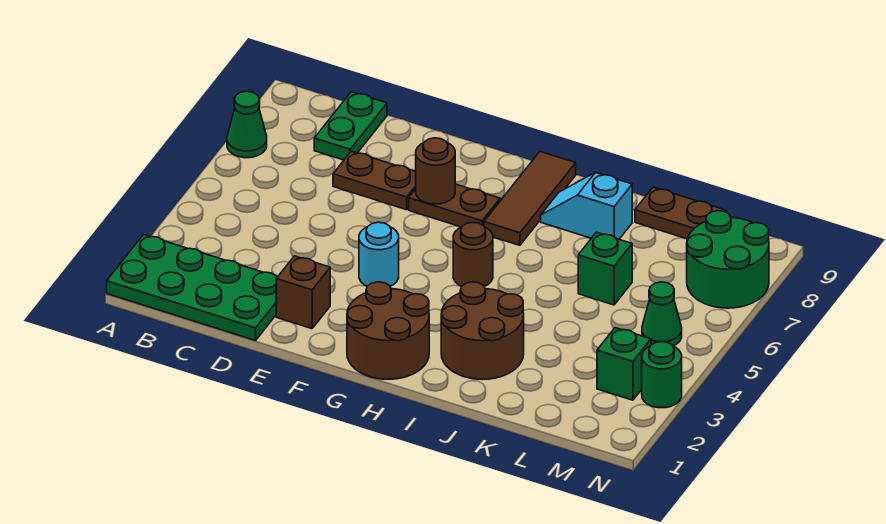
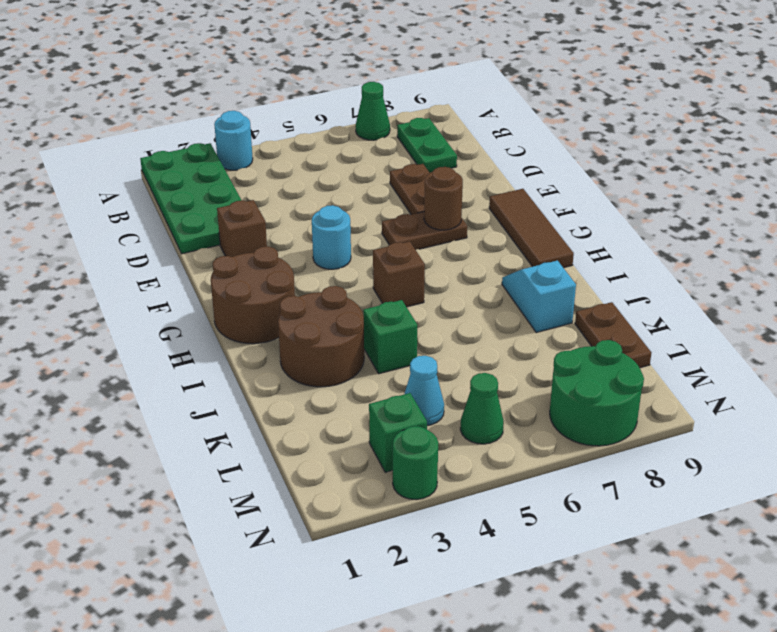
none -> cyan 1x1 round brick [214,111,253,170]
green 1x2 plate [314,92,387,160] -> green 1x2 plate turned to [397,118,457,173]
brown 1x2 plate [409,184,500,227] -> brown 1x2 plate turned to [382,212,467,250]
brown 1x1 round brick [453,222,493,286] -> brown 1x1 brick [373,241,425,307]
brown 1x3 tile [484,151,576,245] -> brown 1x3 tile turned to [489,189,574,268]
green 1x1 brick [578,232,632,305] -> green 1x1 brick moved to [363,300,417,374]
none -> cyan 1x1 cone [405,356,444,426]

